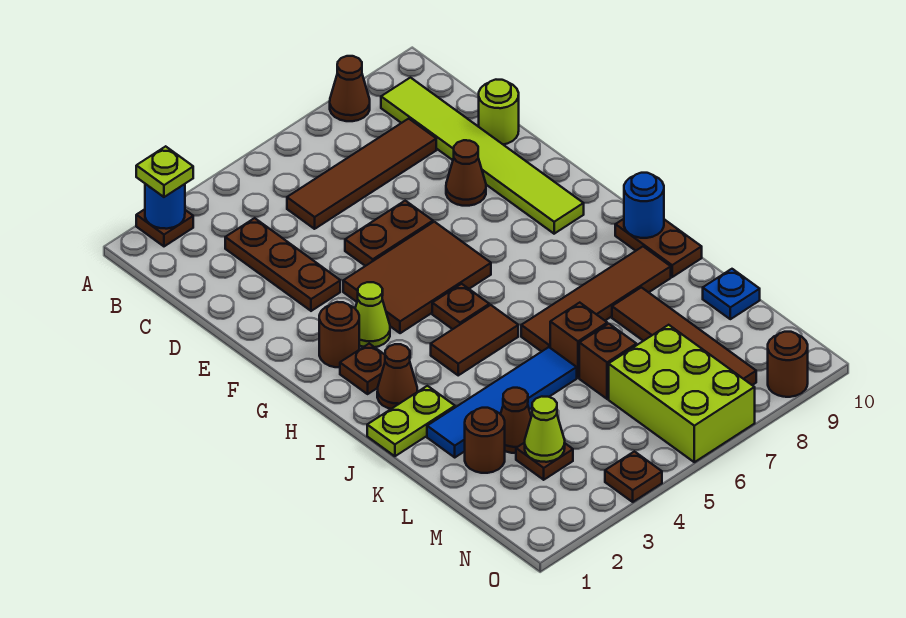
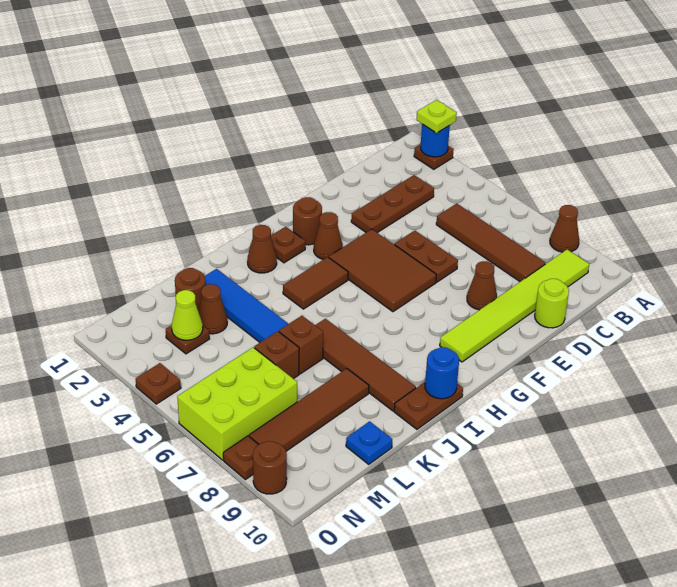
lime 1x1 cone [355,282,390,347] -> brown 1x1 cone [314,212,343,259]
brown 1x1 plate [432,284,489,329] -> brown 1x1 plate moved to [223,436,259,480]
brown 1x2 tile [431,305,518,375] -> brown 1x2 tile turned to [283,257,348,309]
lime 1x2 plate [367,386,455,456] -> none

